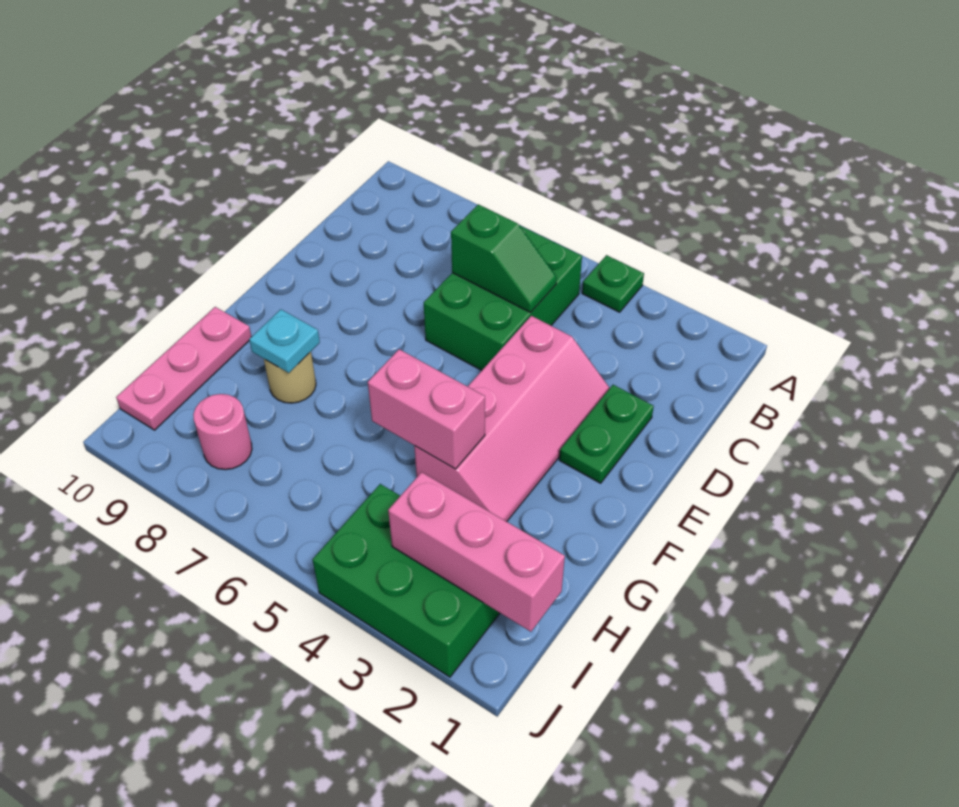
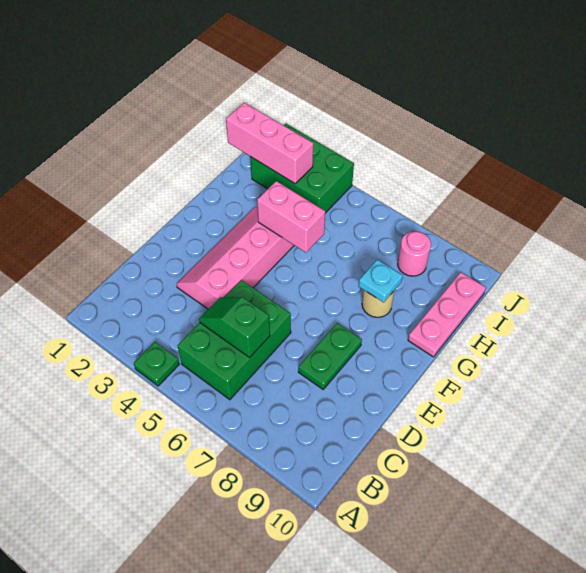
green 1x2 plate [559,385,654,483] -> green 1x2 plate moved to [298,323,362,389]

